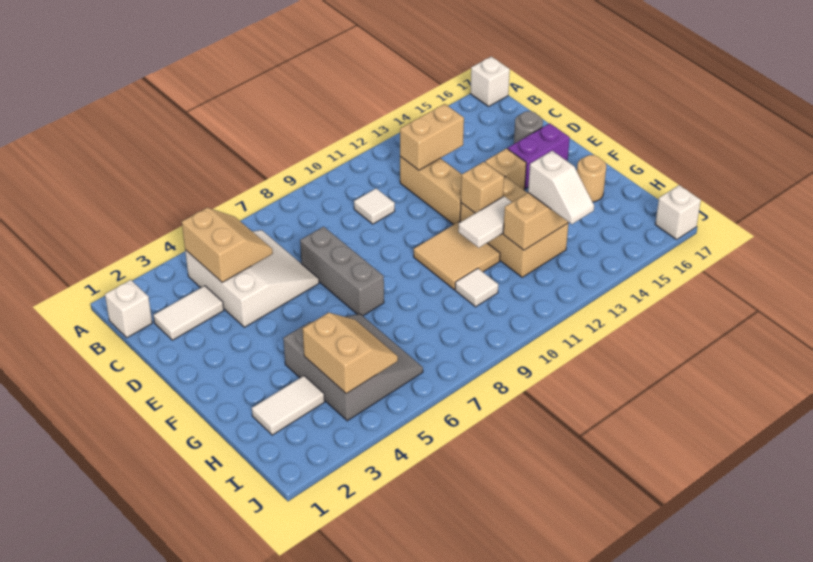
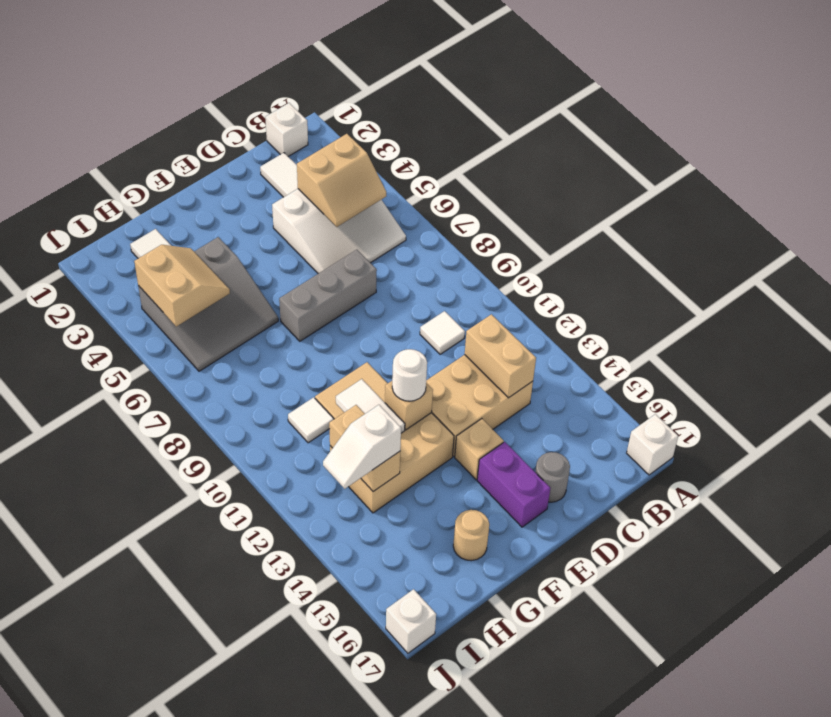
tan 1x3 brick [400,157,462,225] -> tan 2x3 brick [426,355,533,456]
none -> white 1x1 round brick [392,349,427,401]
tan 2x2 slope [303,313,398,394] -> tan 2x2 slope turned to [134,245,230,326]

